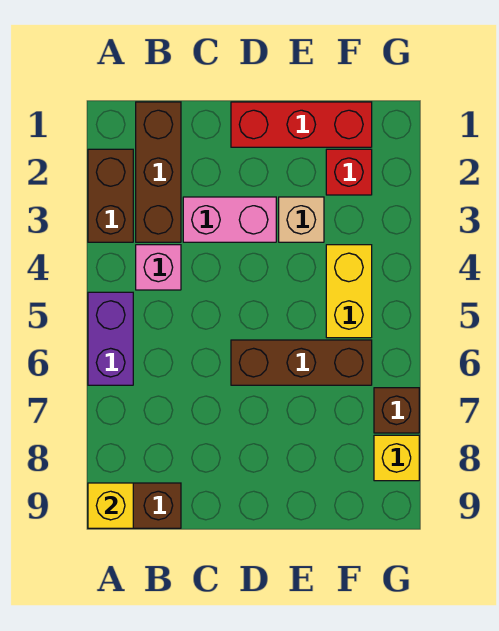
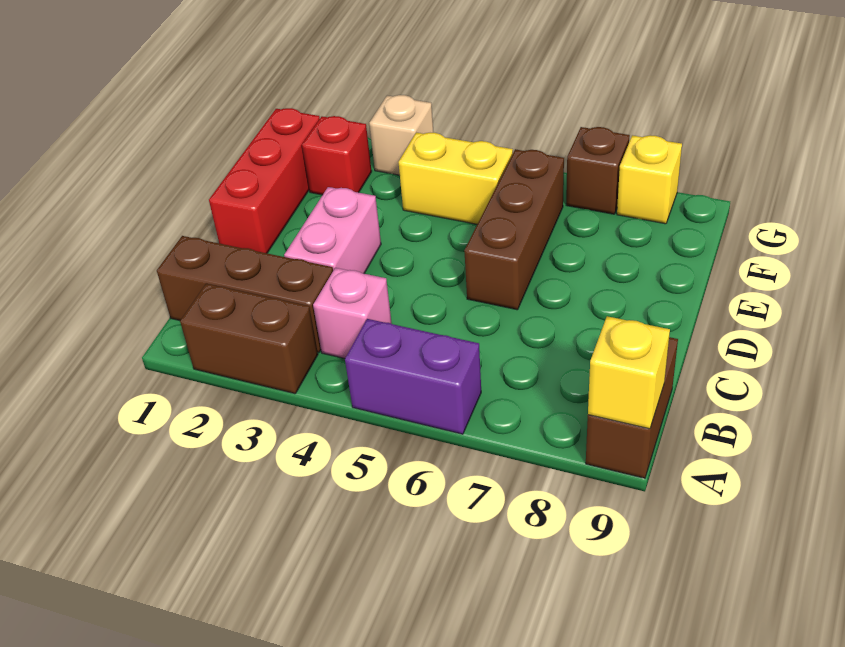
tan 1x1 brick [279,197,324,242] -> tan 1x1 brick moved to [369,95,434,175]

